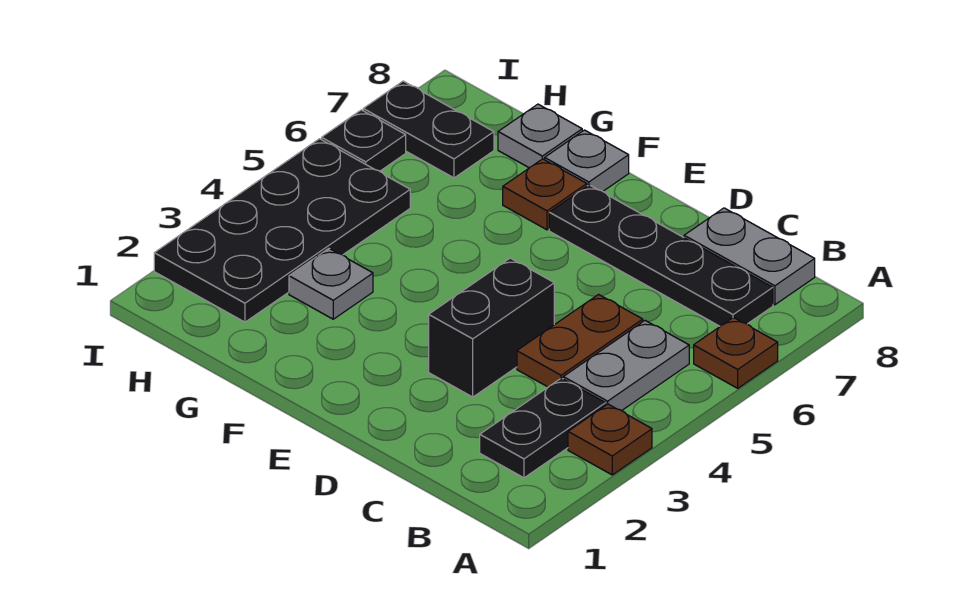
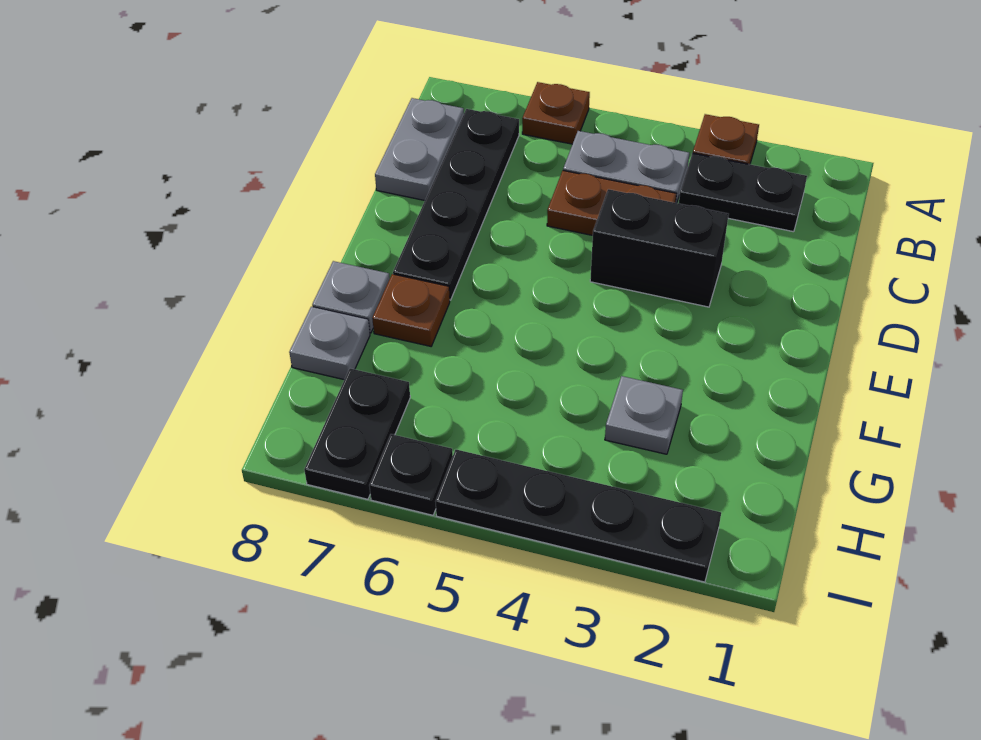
black 2x4 plate [154,139,410,322] -> black 1x4 plate [436,450,721,582]

